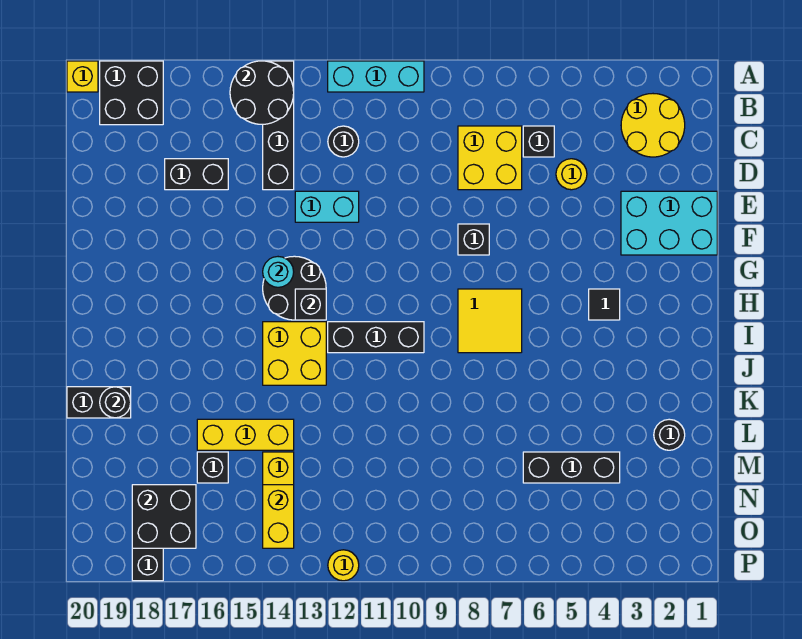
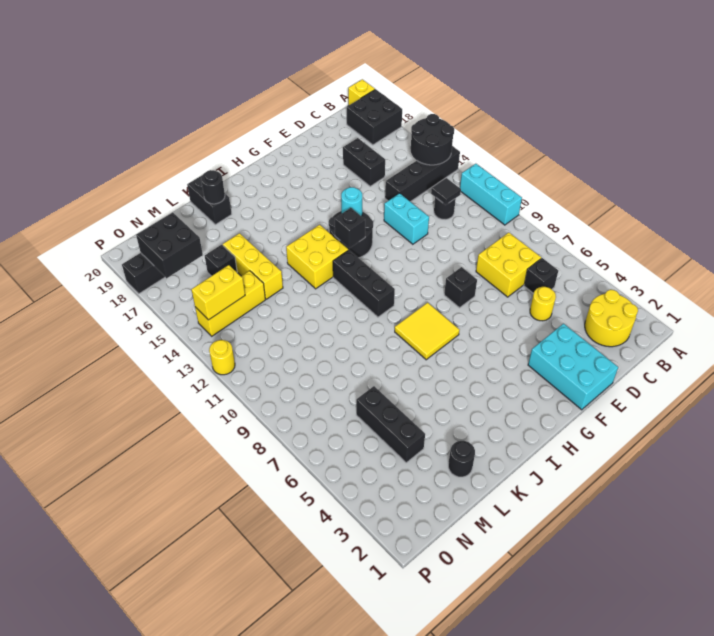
black 1x1 tile [589,289,620,320] -> black 1x1 tile moved to [431,178,461,205]

